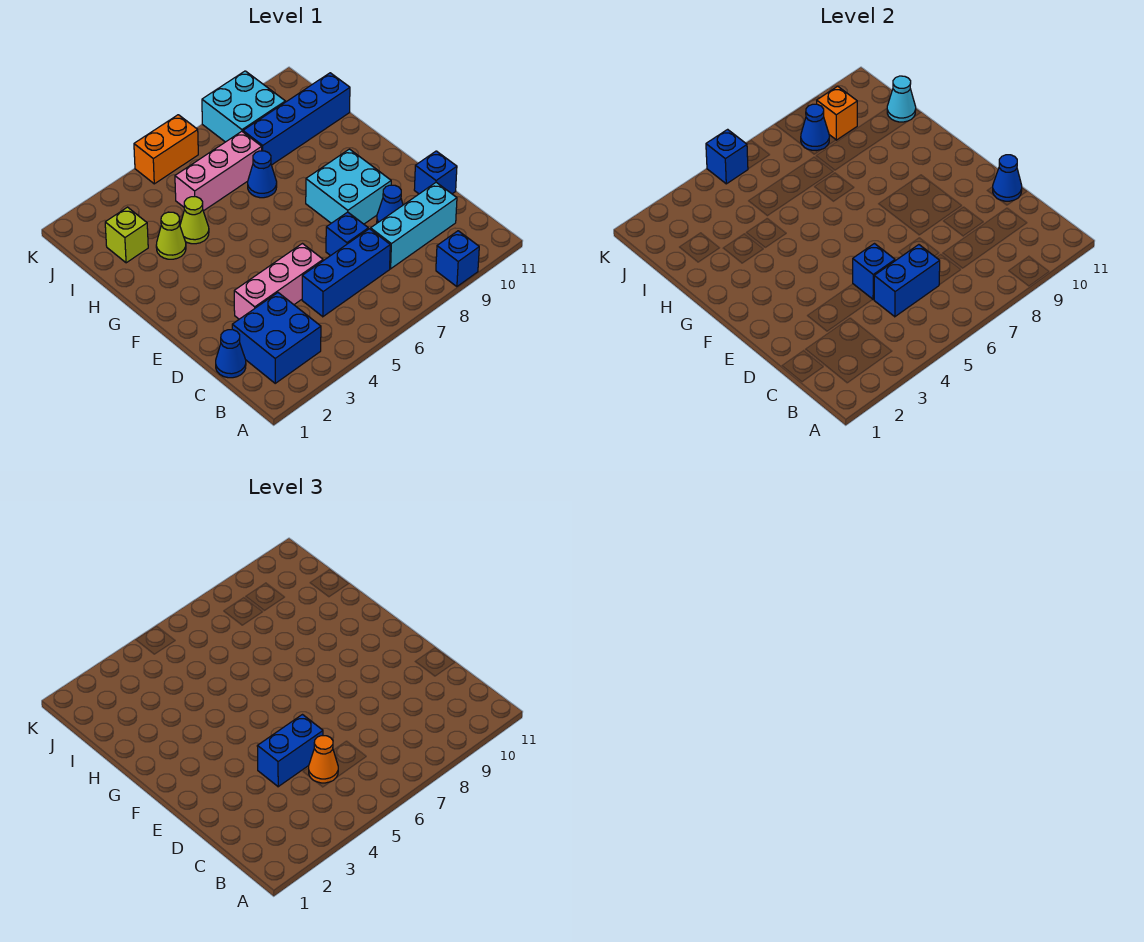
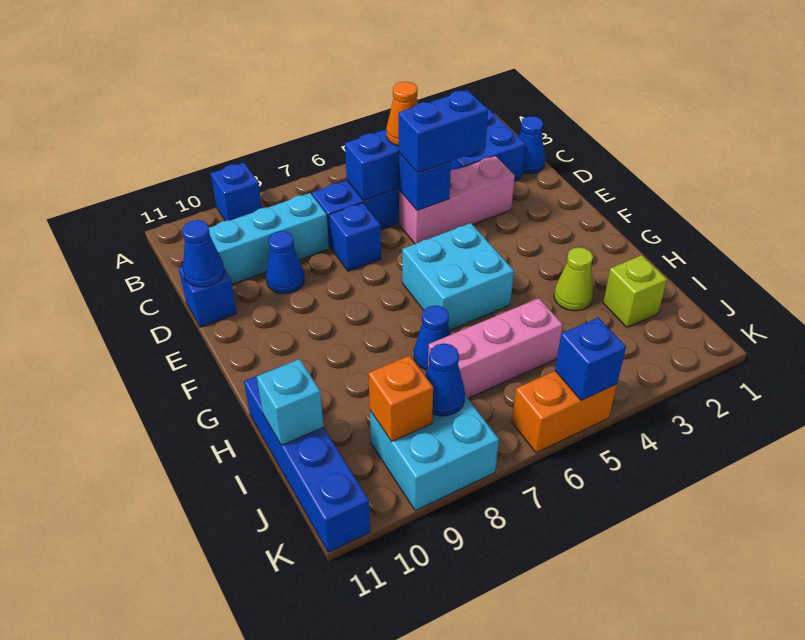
cyan 2x2 brick [306,149,391,224] -> cyan 2x2 brick moved to [402,223,514,330]
lime 1x1 cone [180,197,209,244] -> none
blue 1x4 brick [243,73,350,165] -> blue 1x4 brick turned to [244,366,370,552]
cyan 1x1 cone [887,76,916,122] -> cyan 1x1 brick [257,359,324,445]

